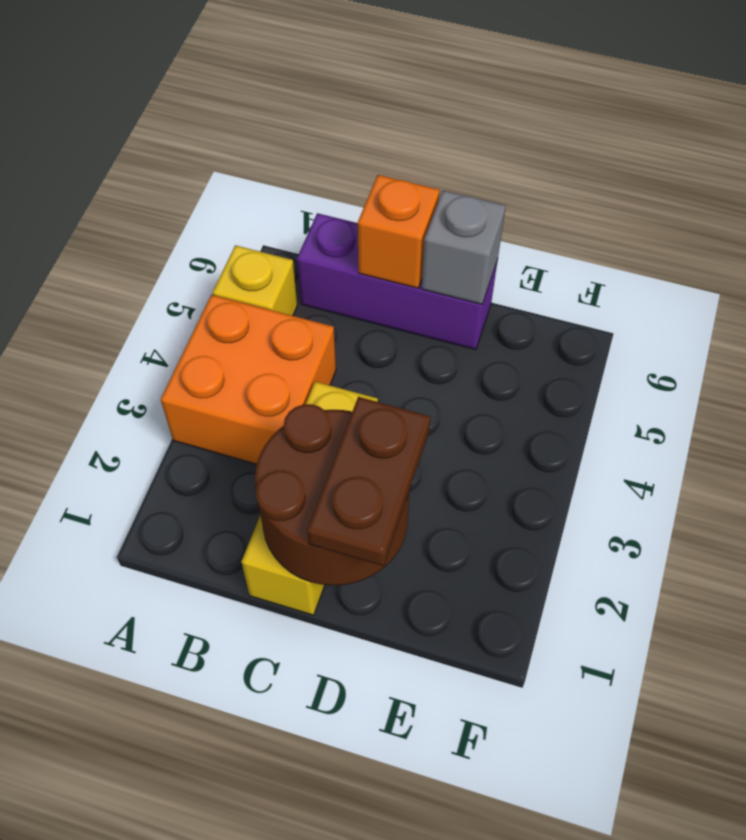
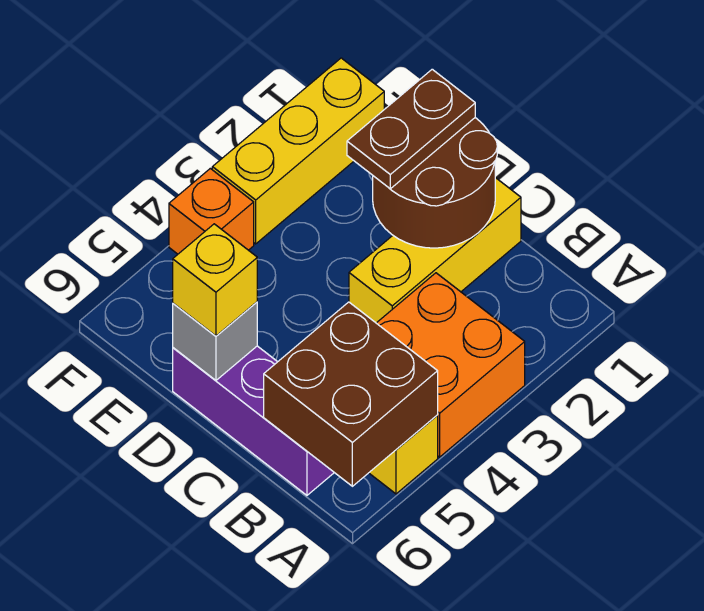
none -> brown 2x2 brick [264,302,438,486]
orange 1x1 brick [358,175,439,288] -> orange 1x1 brick moved to [169,168,254,254]
none -> yellow 1x1 brick [173,224,257,336]
none -> yellow 1x3 brick [212,58,384,244]

